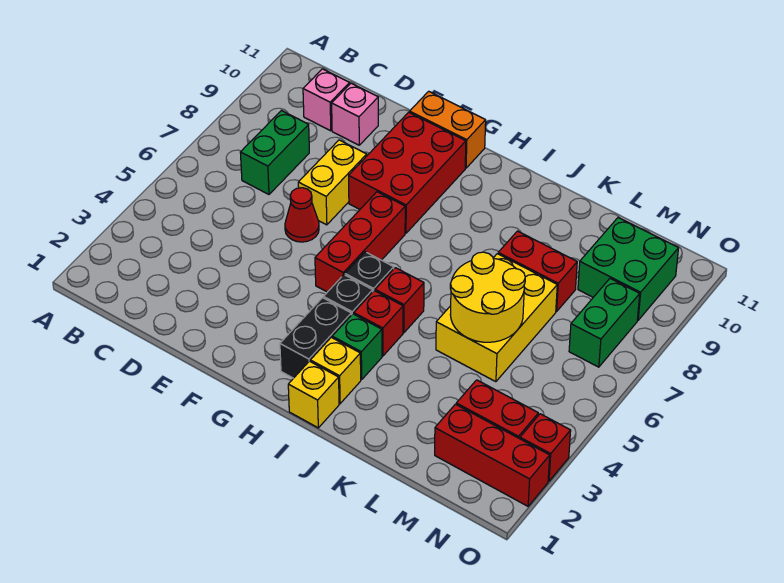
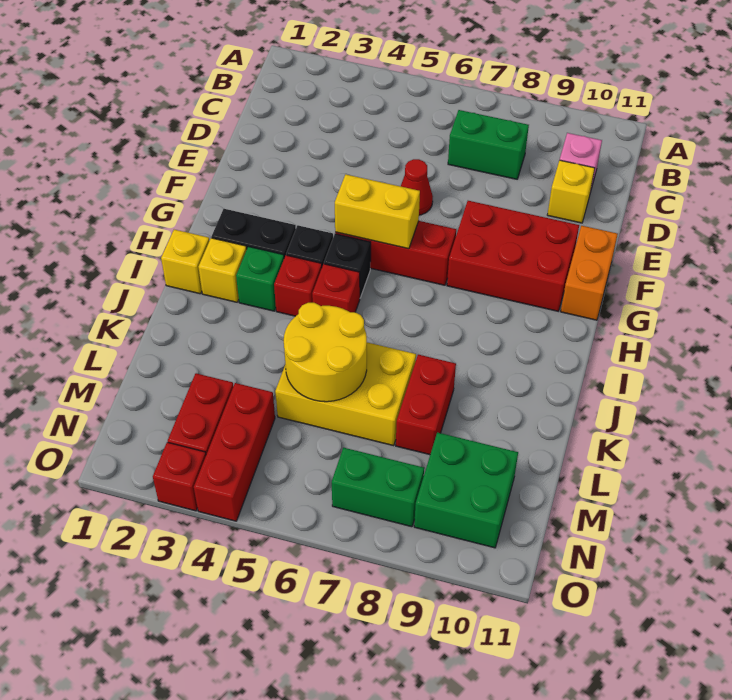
pink 1x1 brick [332,83,378,145] -> yellow 1x1 brick [547,160,595,223]
yellow 1x2 brick [298,140,367,225] -> yellow 1x2 brick moved to [335,174,420,249]
red 1x3 brick [435,404,550,506] -> red 1x3 brick moved to [194,383,275,521]

